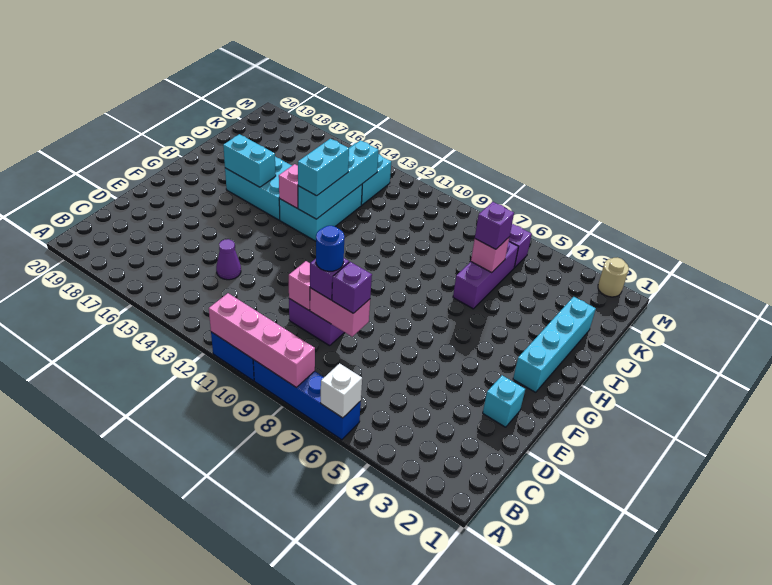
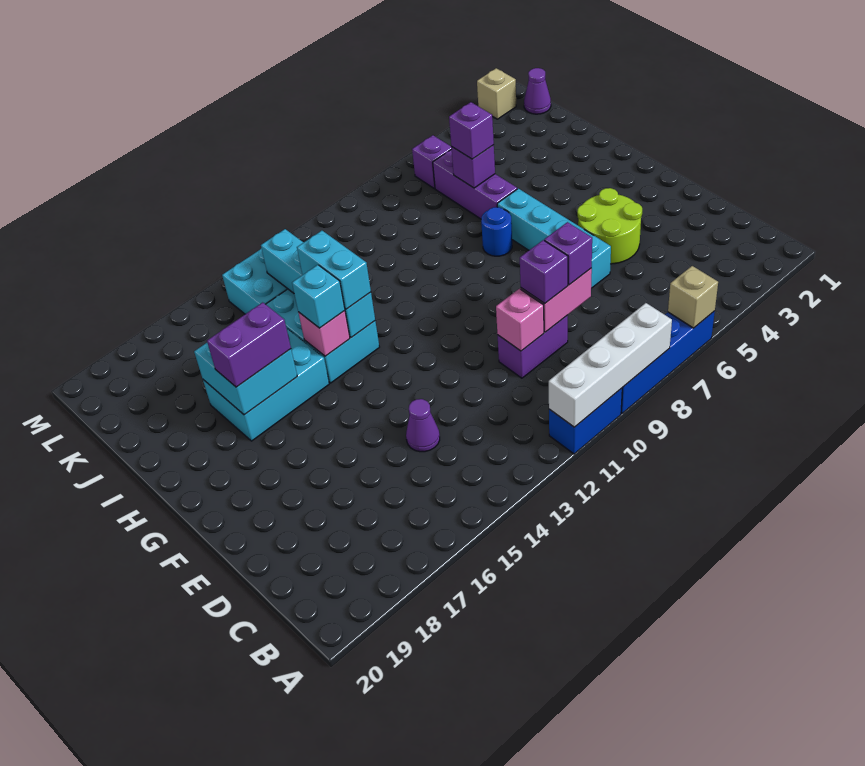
white 1x1 brick [321,363,362,418] -> tan 1x1 brick [668,266,718,328]
pink 1x4 brick [209,293,315,387] -> white 1x4 brick [549,303,672,427]
blue 1x1 round brick [316,226,344,271] -> blue 1x1 round brick moved to [481,207,512,256]
cyan 1x1 brick [483,375,525,427] -> cyan 1x1 brick moved to [292,265,345,328]
none -> lime 2x2 round brick [577,188,642,264]
cyan 1x4 brick [513,297,596,392] -> cyan 1x4 brick moved to [497,189,611,288]
cyan 1x2 brick [223,134,276,187] -> cyan 2x2 brick [194,343,297,415]
none -> purple 1x2 brick [207,302,291,387]
pink 1x1 brick [471,238,509,273] -> purple 1x1 brick [451,145,495,188]
none -> purple 1x1 cone [524,68,551,114]
tan 1x1 round brick [598,258,629,297] -> tan 1x1 brick [477,68,516,119]

